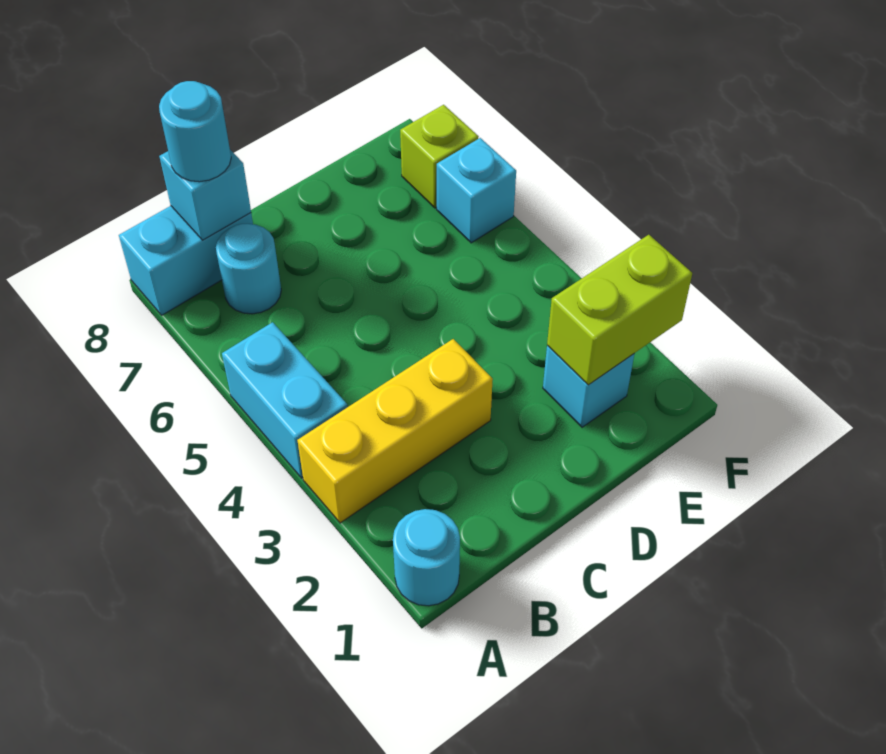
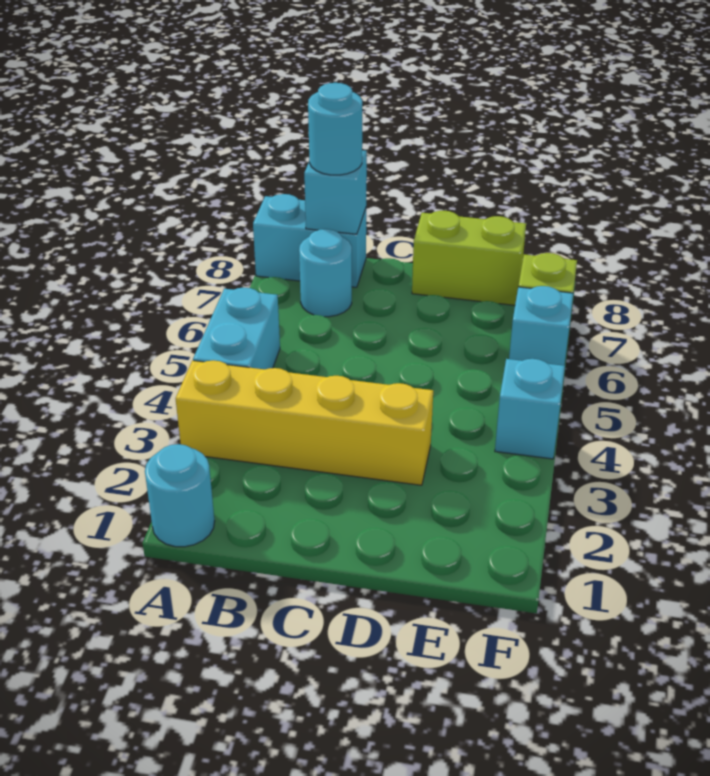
yellow 1x3 brick [297,339,493,523] -> yellow 1x4 brick [176,360,433,485]
cyan 1x1 brick [543,345,634,427] -> cyan 1x1 brick moved to [495,359,565,459]
lime 1x2 brick [547,235,692,385] -> lime 1x2 brick moved to [412,211,526,305]

